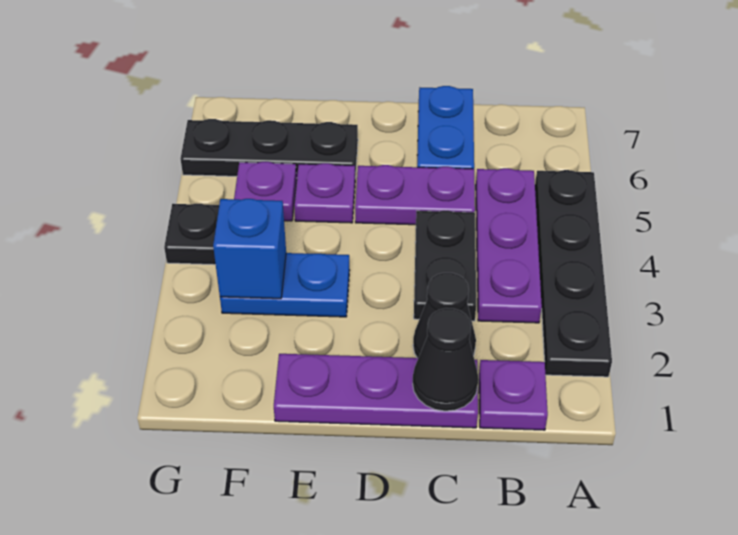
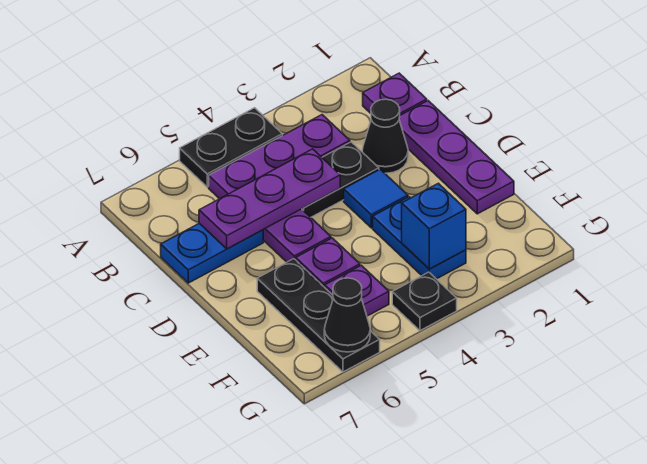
black 1x4 plate [535,170,612,377] -> black 1x2 plate [180,108,282,187]
black 1x1 cone [413,308,478,411] -> black 1x1 cone moved to [324,278,370,352]
none -> purple 1x3 plate [199,149,340,249]
none -> blue 1x1 tile [344,169,408,228]

